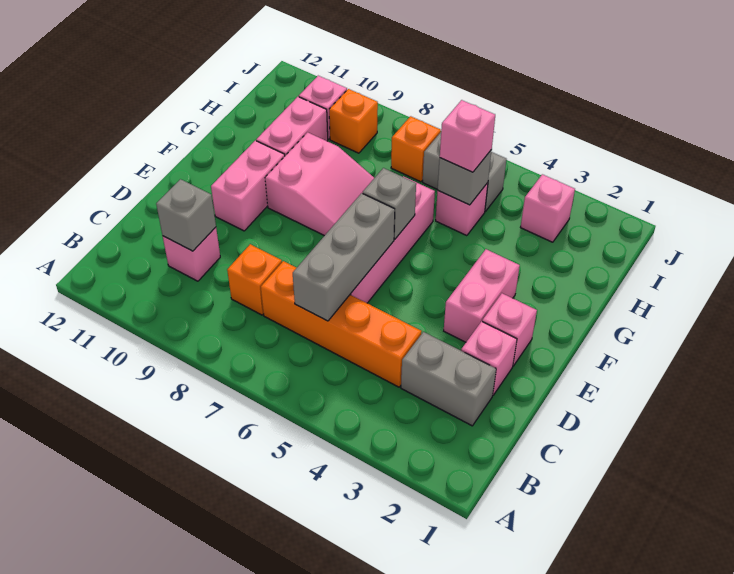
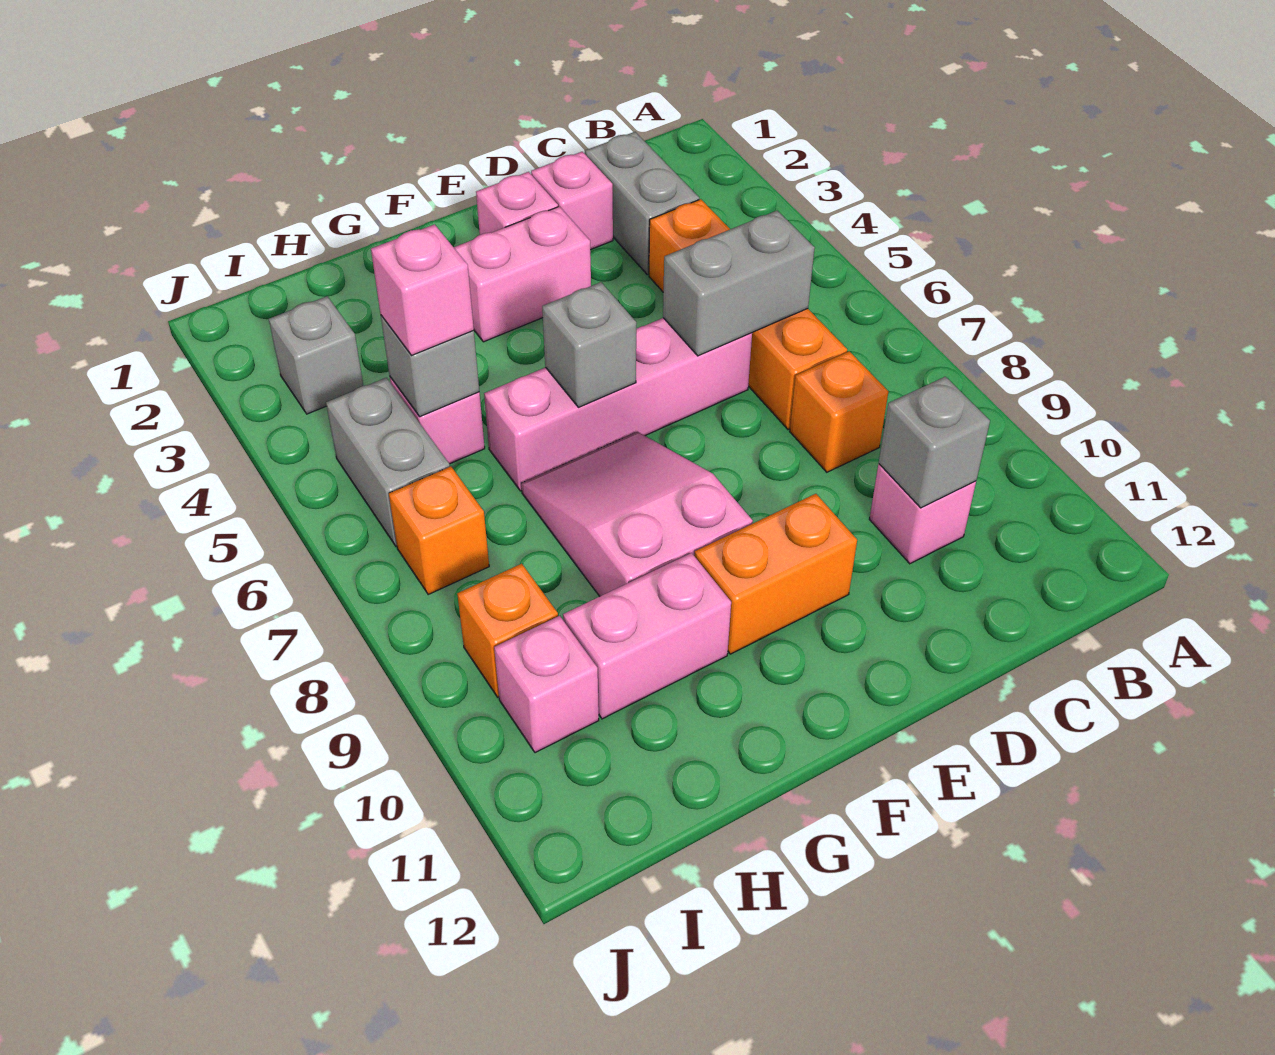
grey 1x3 brick [293,193,395,321] -> grey 1x2 brick [663,211,815,356]
pink 1x2 brick [211,141,285,231] -> orange 1x2 brick [694,494,857,654]
pink 1x1 brick [520,174,575,242] -> grey 1x1 brick [269,296,363,414]

